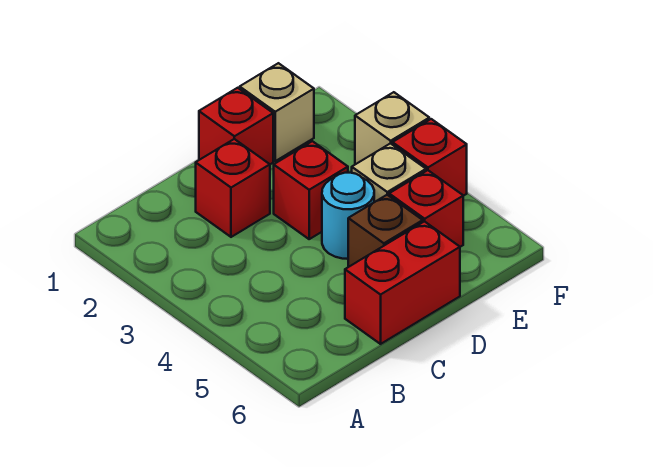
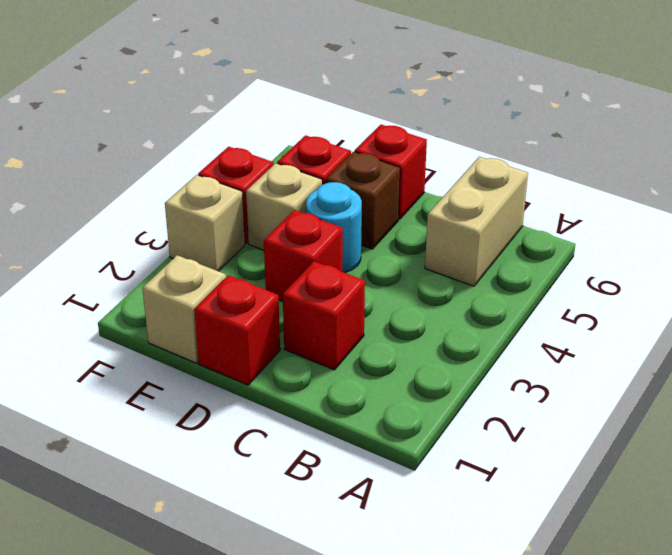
none -> tan 1x2 brick [425,157,528,286]
red 1x2 brick [345,221,460,344] -> red 1x1 brick [355,125,427,219]

